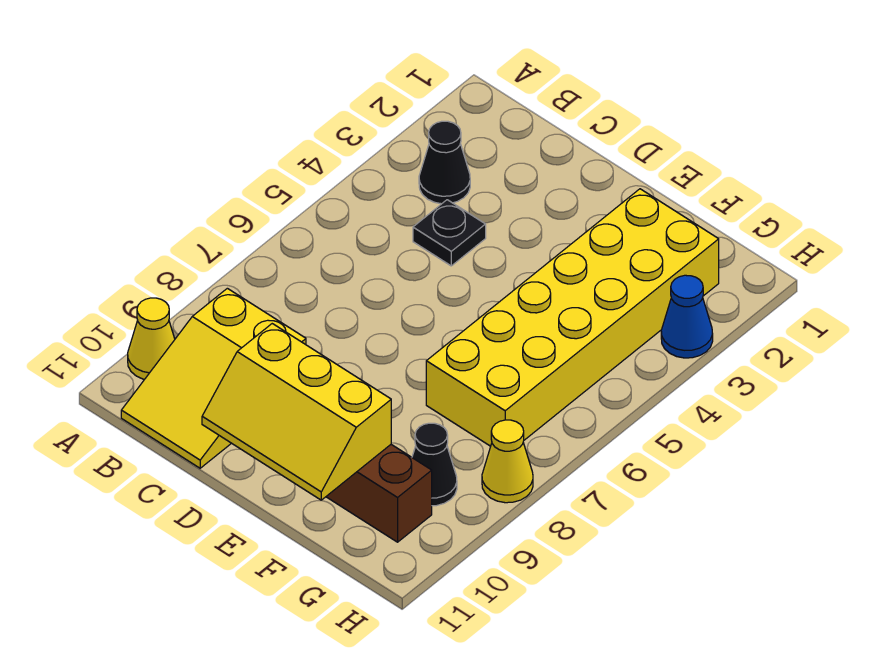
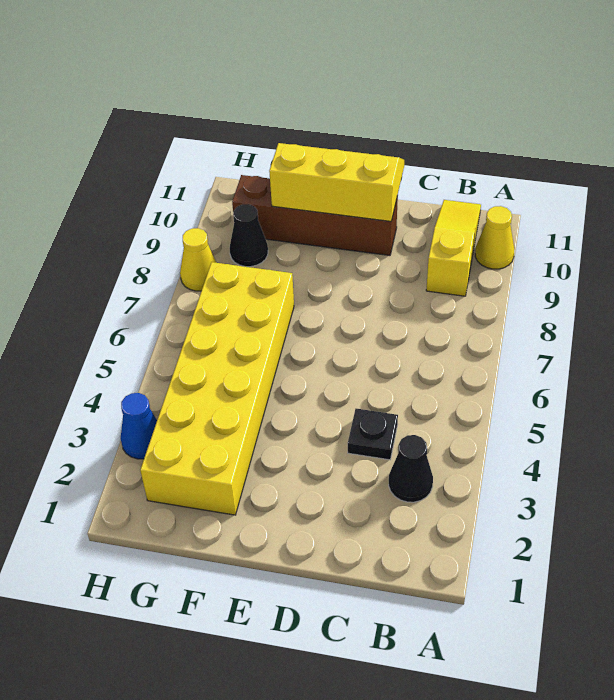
yellow 2x3 slope [121,288,306,468] -> yellow 1x3 slope [426,200,481,296]

